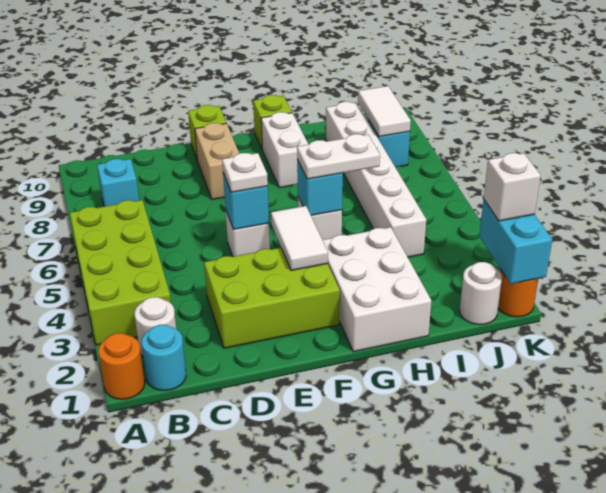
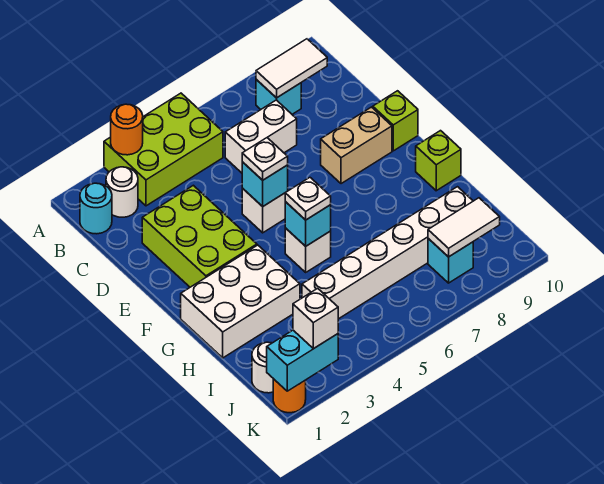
orange 1x1 round brick [98,333,145,399] -> orange 1x1 round brick moved to [111,104,143,155]
lime 2x4 brick [70,200,171,345] -> lime 2x3 brick [104,93,223,206]
white 1x2 tile [271,206,328,271] -> white 1x2 tile moved to [256,39,327,98]
white 1x2 plate [297,134,380,179] -> white 1x1 plate [285,178,331,220]
white 1x2 brick [261,112,308,188] -> white 1x2 brick moved to [225,100,297,173]

